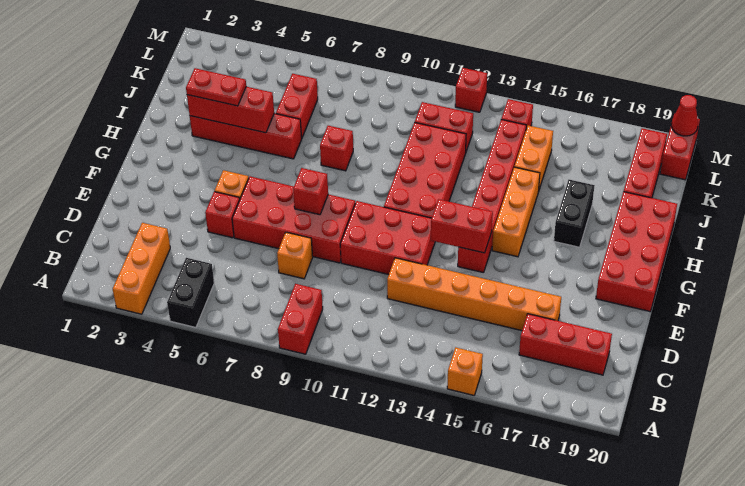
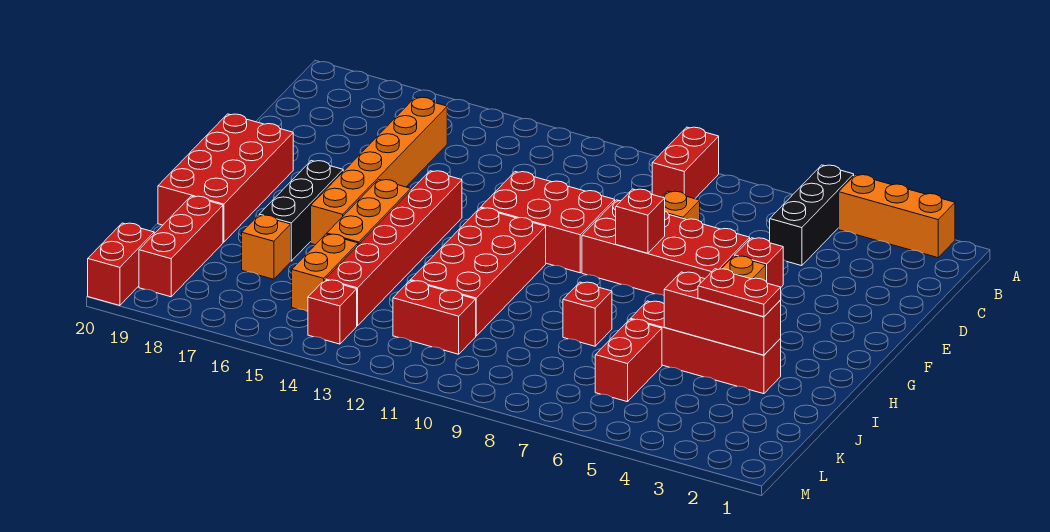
orange 1x3 brick [113,223,170,314] -> orange 1x3 brick turned to [839,175,955,258]
black 1x2 brick [167,258,214,328] -> black 1x3 brick [770,165,854,266]
orange 1x1 brick [447,348,483,395] -> orange 1x1 brick moved to [242,215,291,279]
red 1x3 brick [519,314,612,375] -> none
orange 1x6 brick [387,258,561,331] -> orange 1x6 brick turned to [311,97,447,245]
red 1x2 brick [431,199,493,253] -> none
black 1x2 brick [554,180,595,247] -> black 1x3 brick [259,161,343,261]
red 1x1 brick [455,68,487,112] -> none
red 1x1 cone [671,95,698,136] -> none

